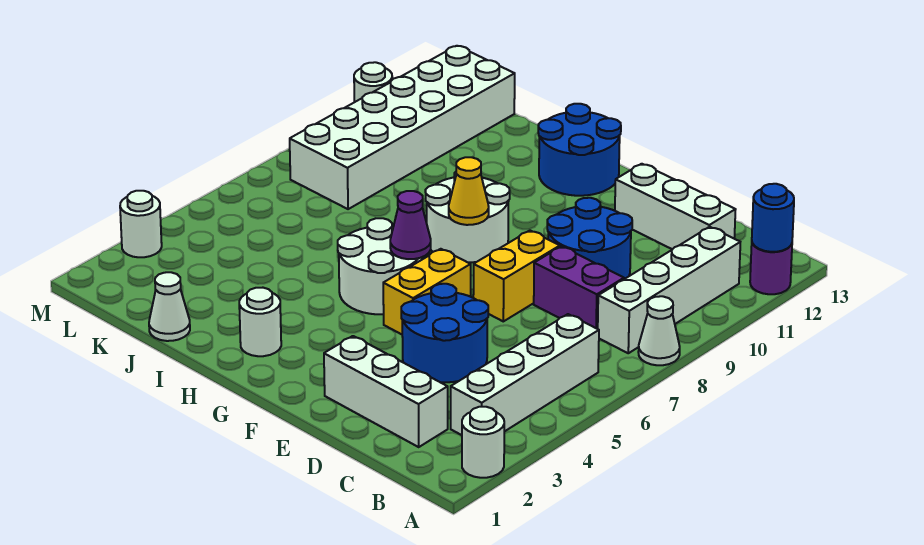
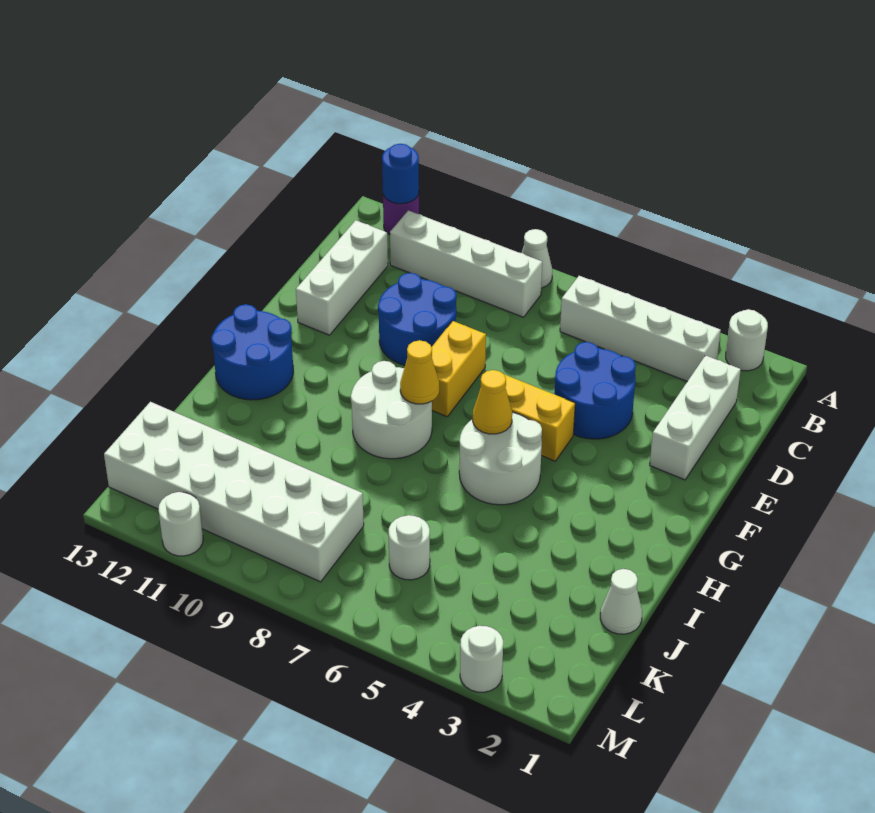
purple 1x2 brick [534,246,624,329] -> none
yellow 1x2 brick [473,231,560,321] -> yellow 1x2 brick turned to [431,321,486,417]
purple 1x1 cone [390,191,431,259] -> yellow 1x1 cone [473,370,512,434]
white 1x1 round brick [239,288,281,356] -> white 1x1 round brick moved to [389,515,430,580]

